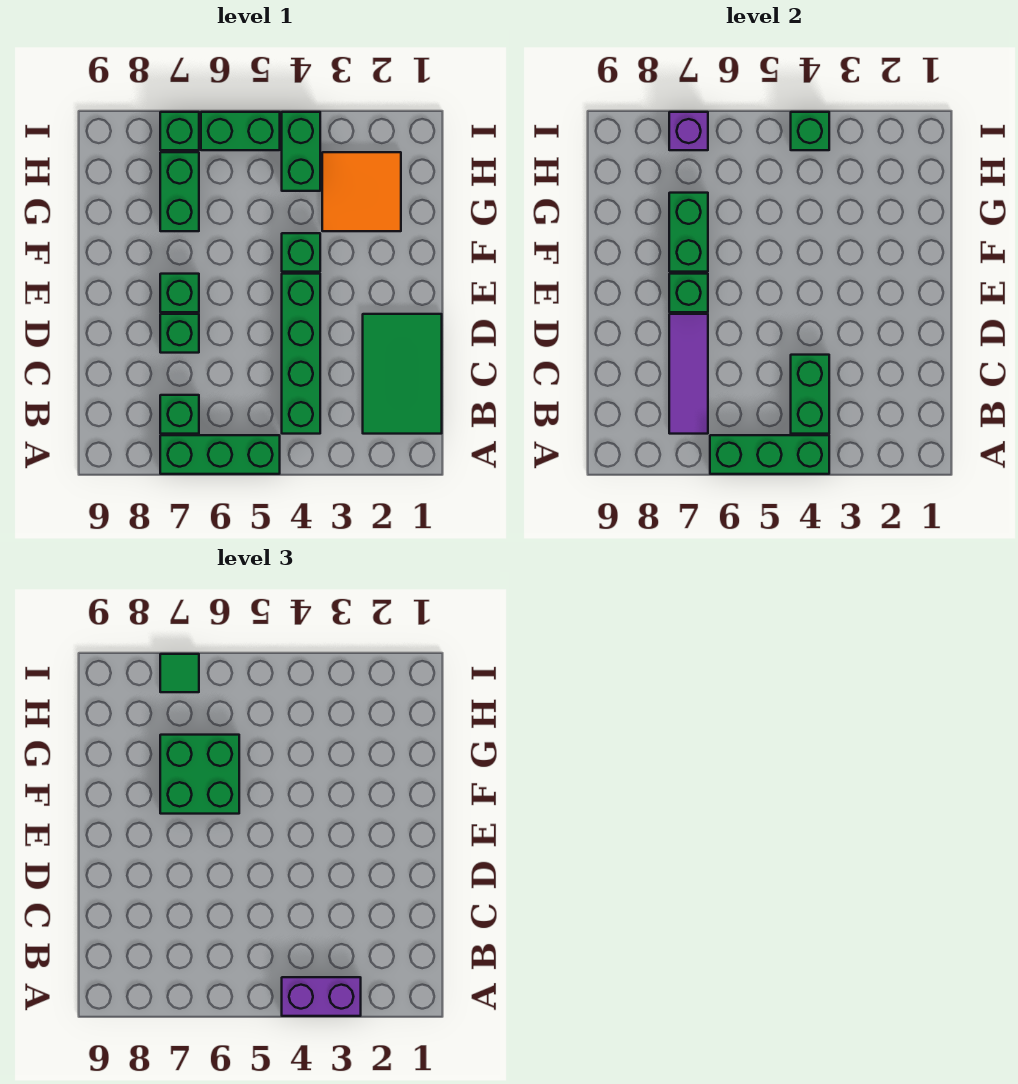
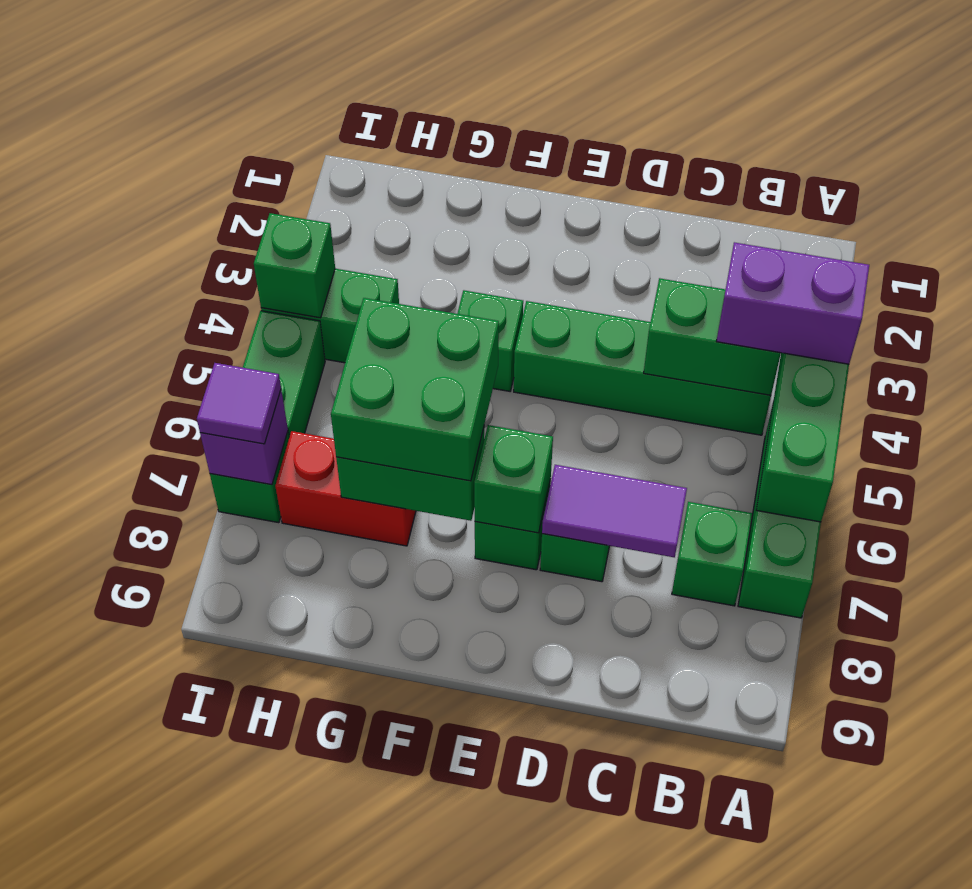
purple 1x2 brick [282,977,361,1016] -> purple 1x2 brick turned to [716,242,869,364]
green 2x3 tile [363,314,442,434] -> none
purple 1x3 tile [669,314,708,434] -> purple 1x2 tile [542,465,687,557]
orange 2x2 tile [322,152,401,231] -> none
green 1x2 brick [160,152,199,231] -> red 1x2 brick [275,431,416,546]
green 1x1 tile [160,654,199,692] -> purple 1x1 tile [197,363,281,444]

